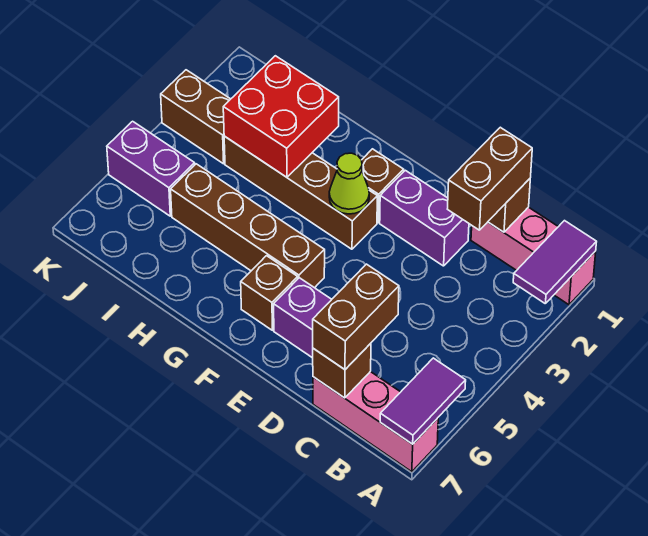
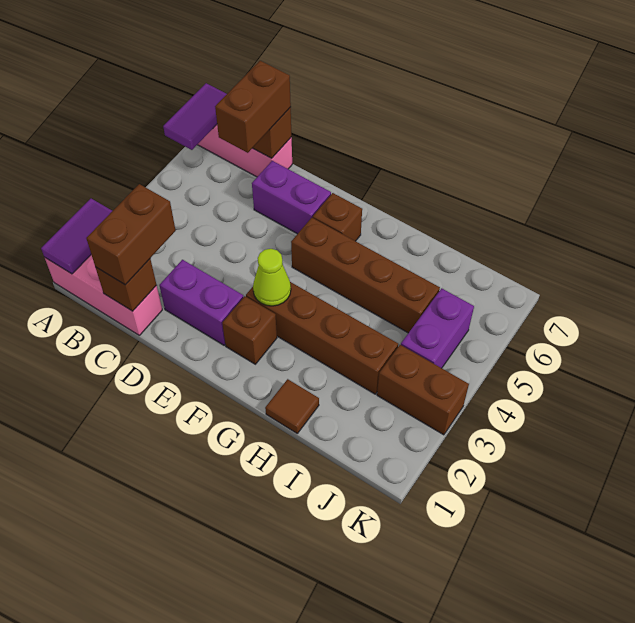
none -> brown 1x1 tile [265,379,319,433]
red 2x2 brick [223,56,339,177] -> none
purple 1x2 brick [107,121,195,216] -> purple 1x2 brick turned to [401,288,474,368]

